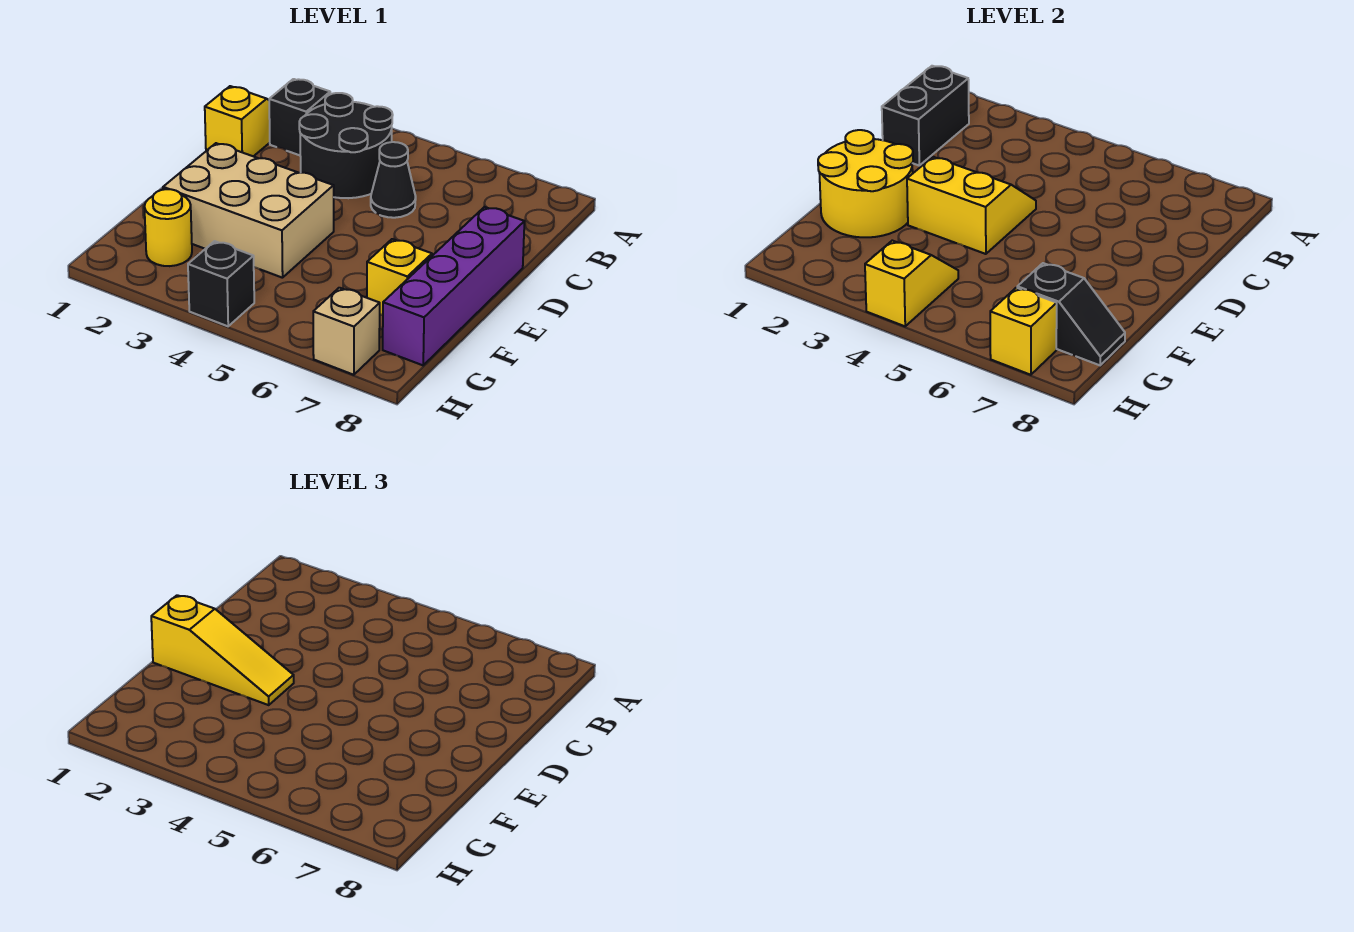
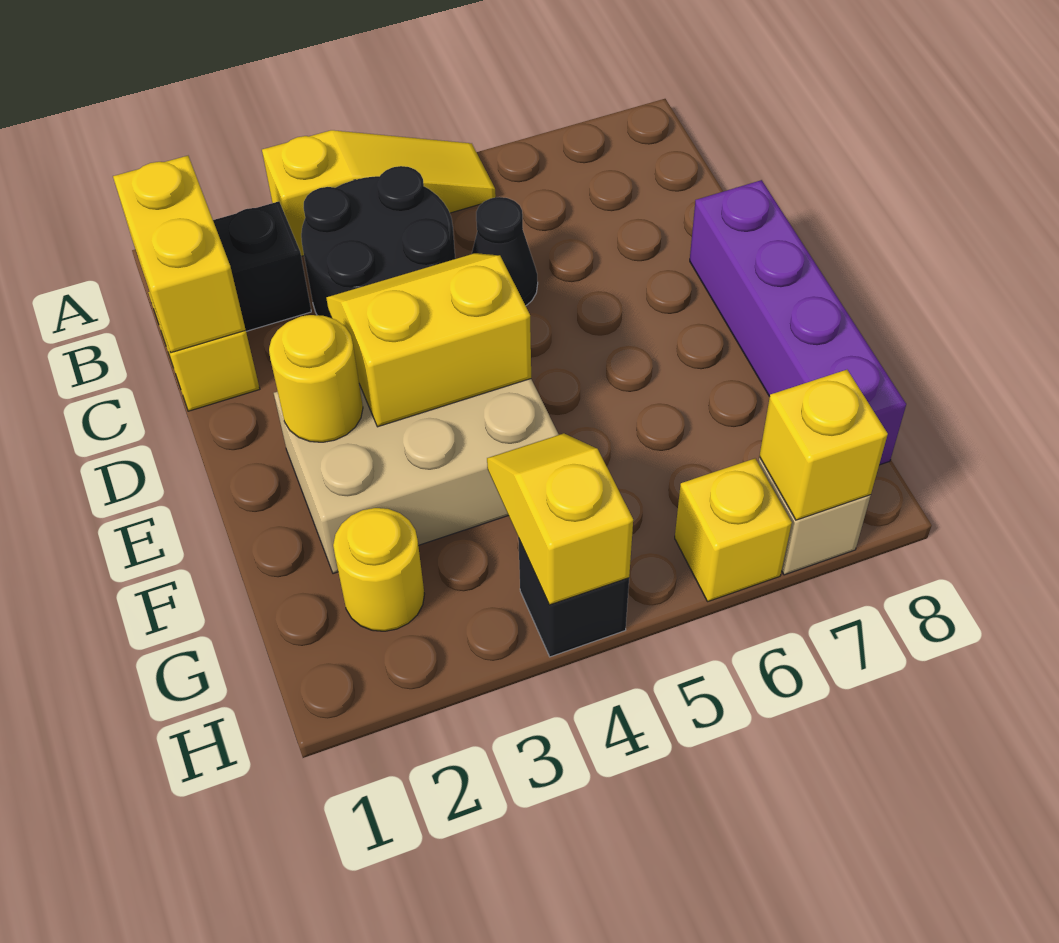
black 1x2 brick [882,66,969,165] -> yellow 1x2 brick [113,156,246,353]
yellow 2x2 round brick [818,130,913,237] -> yellow 1x1 round brick [269,315,363,442]
yellow 1x3 slope [151,595,294,705] -> yellow 1x3 slope moved to [262,130,496,256]
yellow 1x1 brick [367,239,432,315] -> yellow 1x1 brick moved to [675,458,792,601]
black 1x2 slope [1017,263,1125,365] -> none

